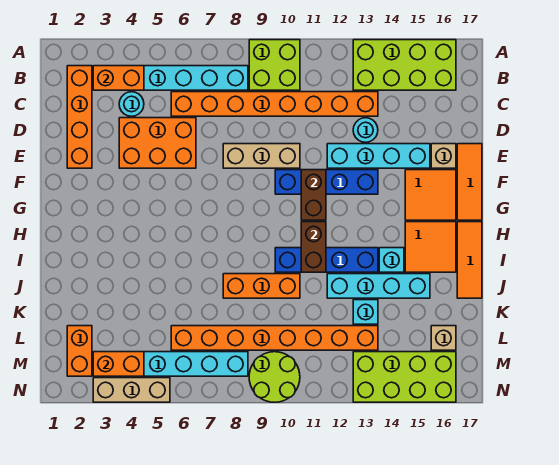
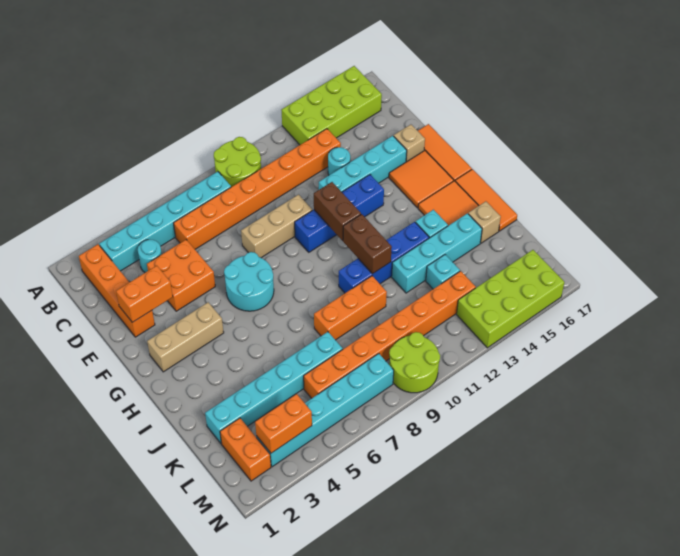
lime 2x2 brick [249,40,300,90] -> lime 2x2 round brick [214,137,261,187]
orange 1x2 brick [93,66,144,90] -> orange 1x2 brick moved to [116,266,173,322]
orange 2x3 brick [119,118,196,168] -> orange 2x2 brick [147,240,215,311]
none -> cyan 2x2 round brick [224,252,274,311]
none -> cyan 1x6 brick [205,332,343,444]
tan 1x1 brick [431,326,456,350] -> tan 1x1 brick moved to [468,201,501,243]
tan 1x3 brick [93,378,170,402] -> tan 1x3 brick moved to [147,302,224,372]

